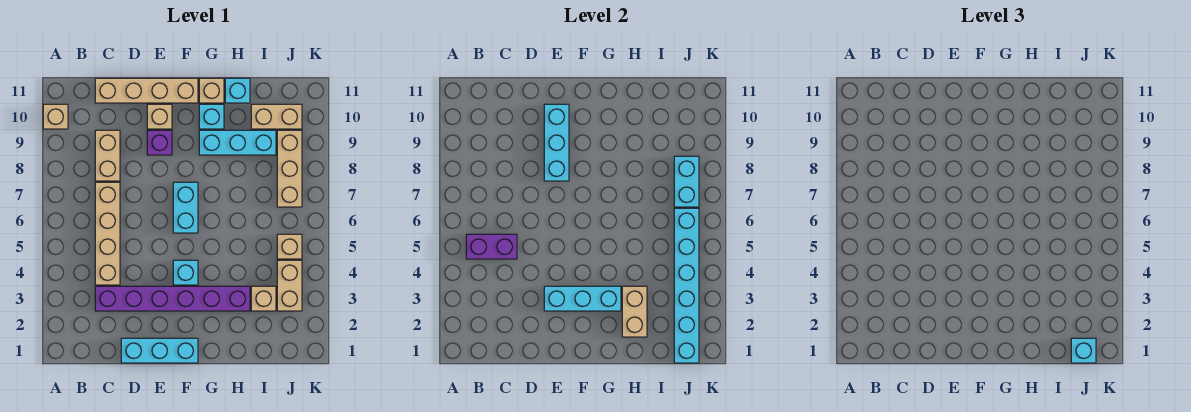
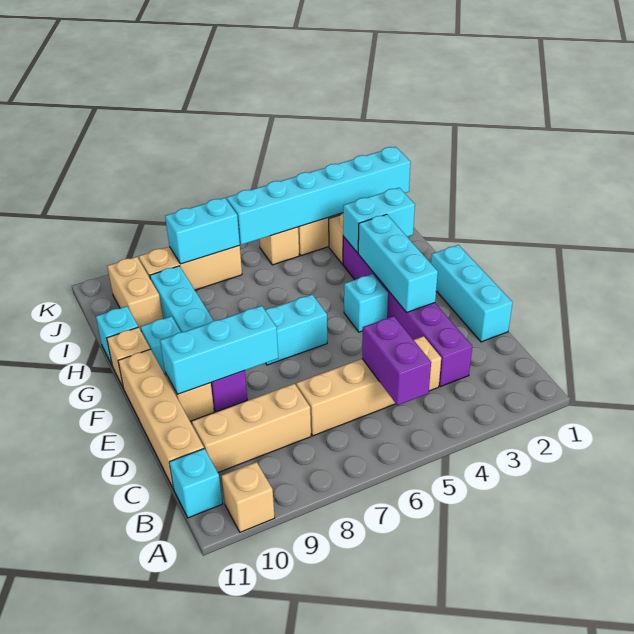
tan 1x2 brick [95,130,120,181] -> tan 1x3 brick [192,384,311,472]
tan 1x2 brick [622,286,647,337] -> cyan 1x2 brick [343,188,415,253]
cyan 1x1 brick [1071,338,1096,363] -> cyan 1x1 brick moved to [169,449,222,518]

